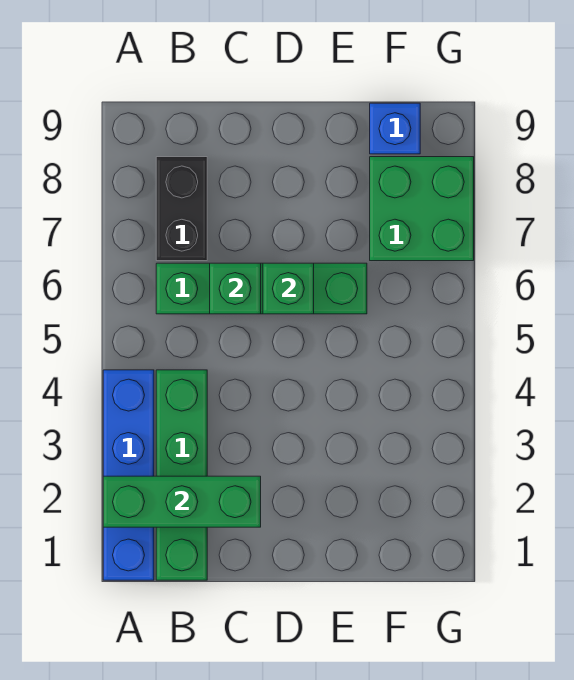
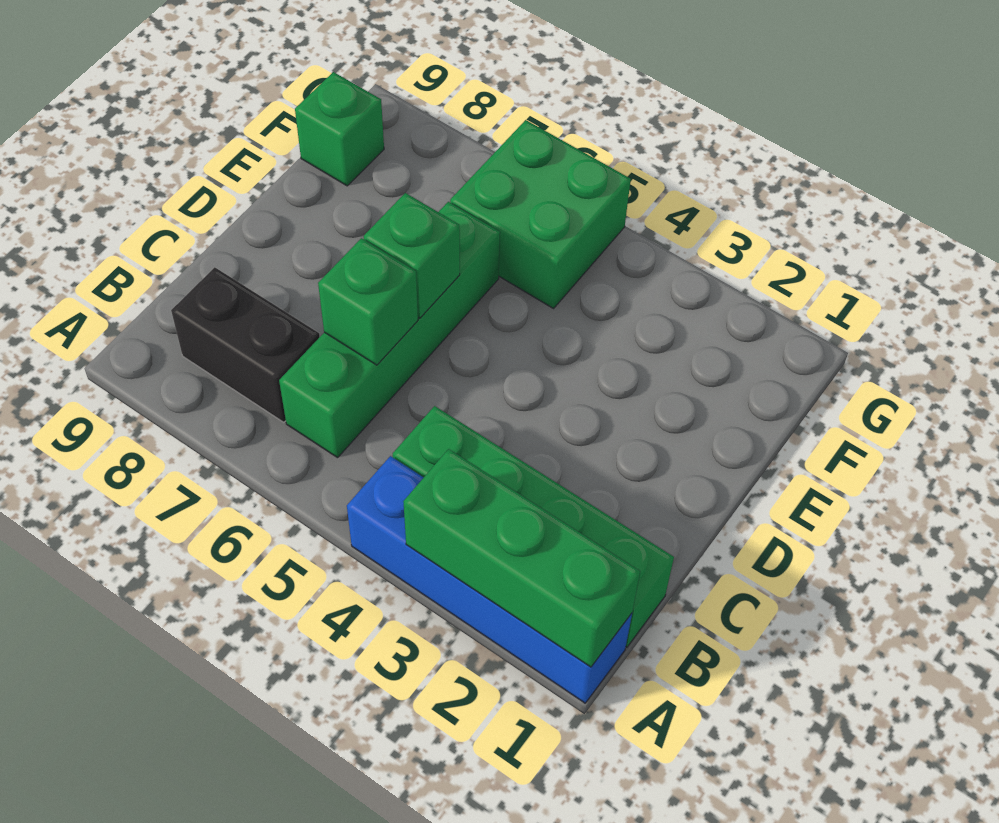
green 1x3 brick [103,476,261,527] -> green 1x3 brick turned to [403,449,640,667]
green 2x2 brick [370,157,474,261] -> green 2x2 brick moved to [450,120,631,309]
blue 1x1 brick [370,103,420,154] -> green 1x1 brick [295,72,384,186]

